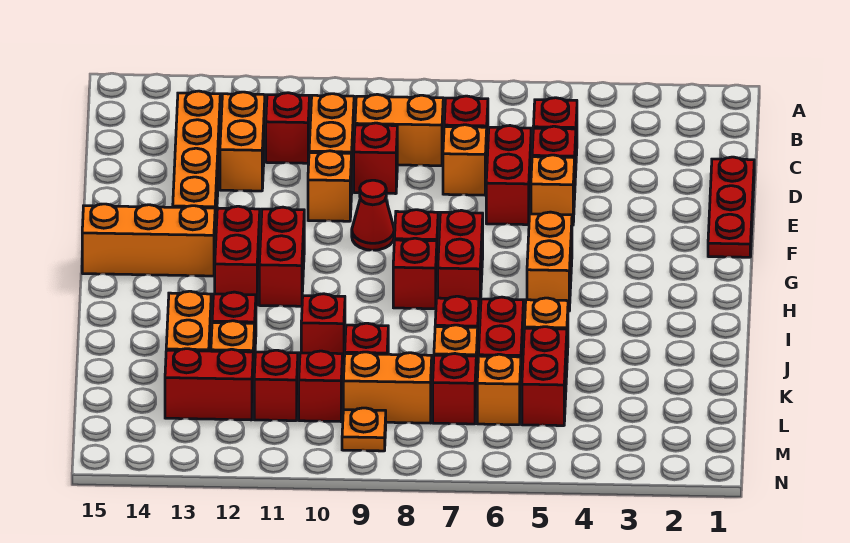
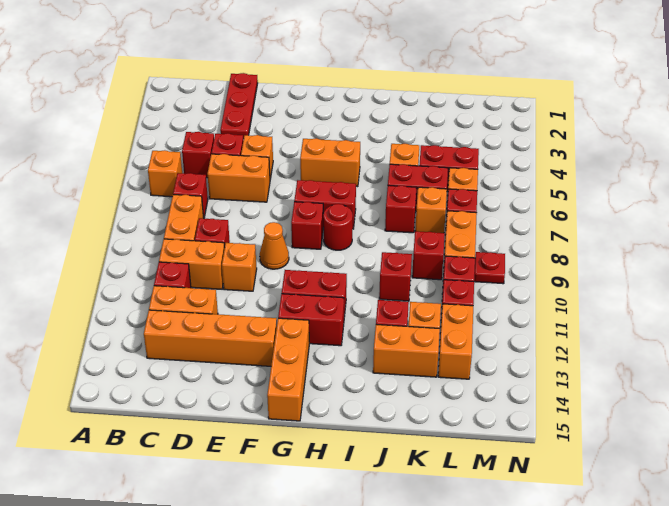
red 1x3 plate [708,157,754,257] -> red 1x3 plate turned to [220,73,258,139]
red 1x2 brick [486,126,531,225] -> orange 1x2 brick [207,154,270,202]
orange 1x1 brick [443,125,487,195] -> orange 1x1 brick moved to [148,150,182,197]
red 1x1 cone [352,180,394,250] -> orange 1x1 cone [260,222,289,269]
red 1x1 brick [393,238,437,309] -> red 1x1 round brick [323,204,353,250]
red 1x2 brick [165,349,253,420] -> orange 1x2 brick [438,304,473,379]
orange 1x1 plate [342,408,386,451] -> red 1x1 plate [474,252,505,284]

